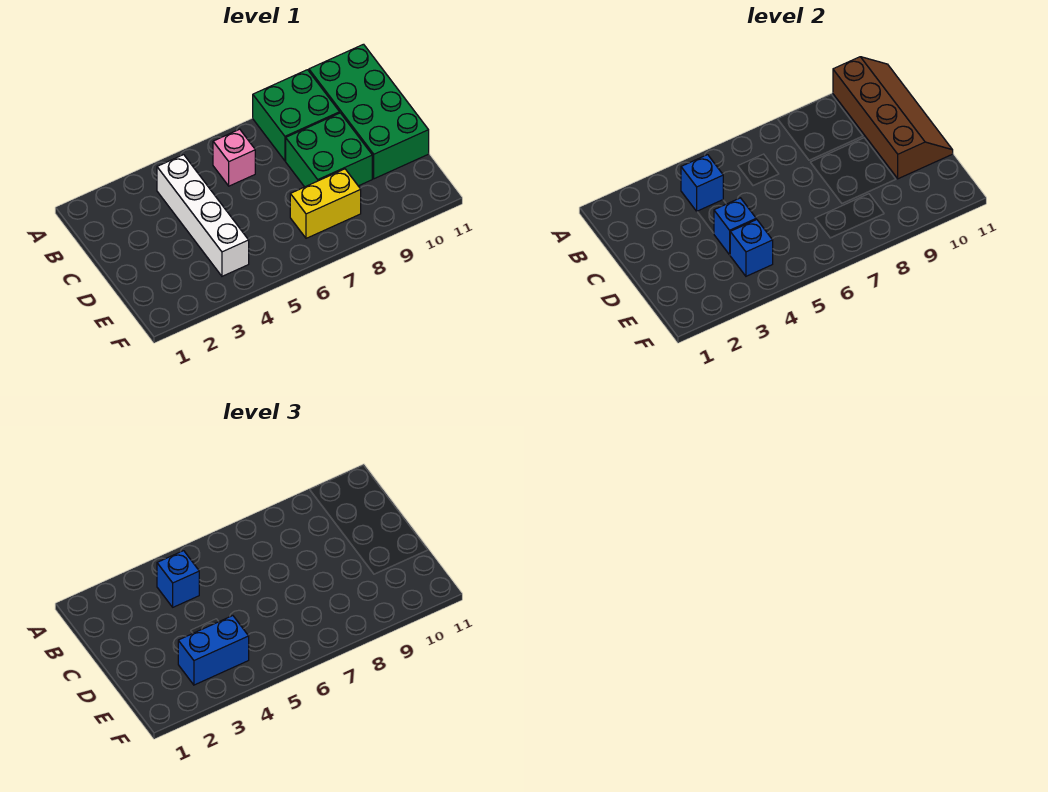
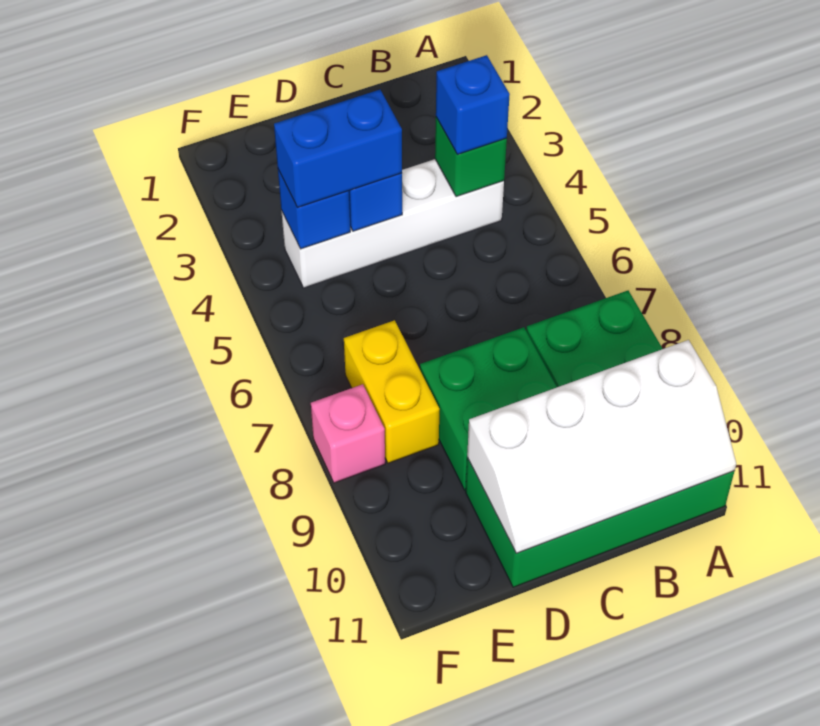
brown 2x4 slope [833,57,953,179] -> white 2x4 slope [467,340,736,553]
blue 1x1 brick [681,155,723,211] -> green 1x1 brick [435,118,507,197]
pink 1x1 brick [213,129,255,186] -> pink 1x1 brick moved to [311,384,385,483]
blue 1x2 brick [178,616,249,685] -> blue 1x2 brick turned to [274,90,402,207]

